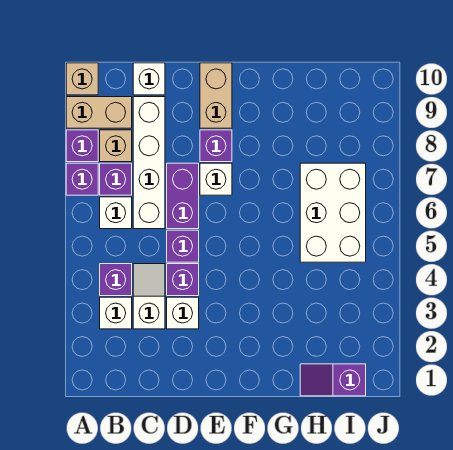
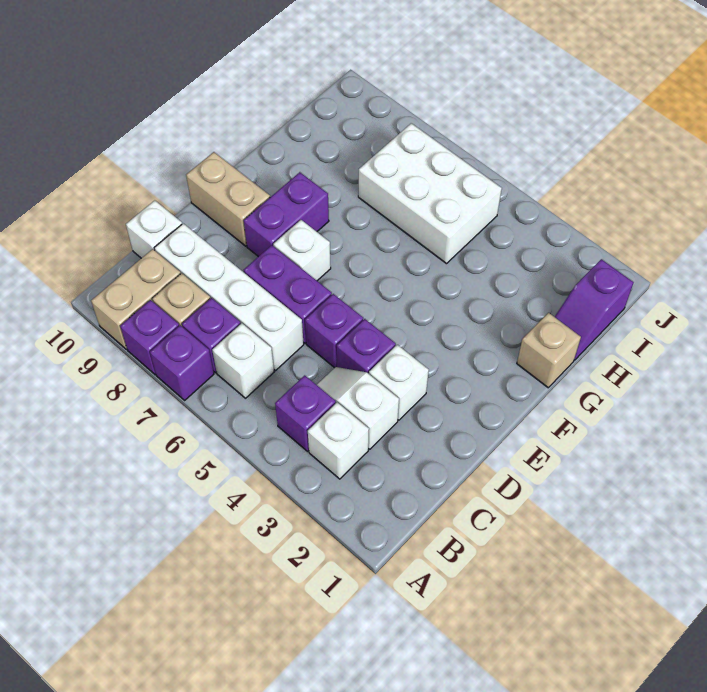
tan 1x1 brick [66,63,98,95] -> tan 1x1 brick moved to [517,313,581,388]
purple 1x1 brick [200,130,232,162] -> purple 1x2 brick [244,172,329,257]

